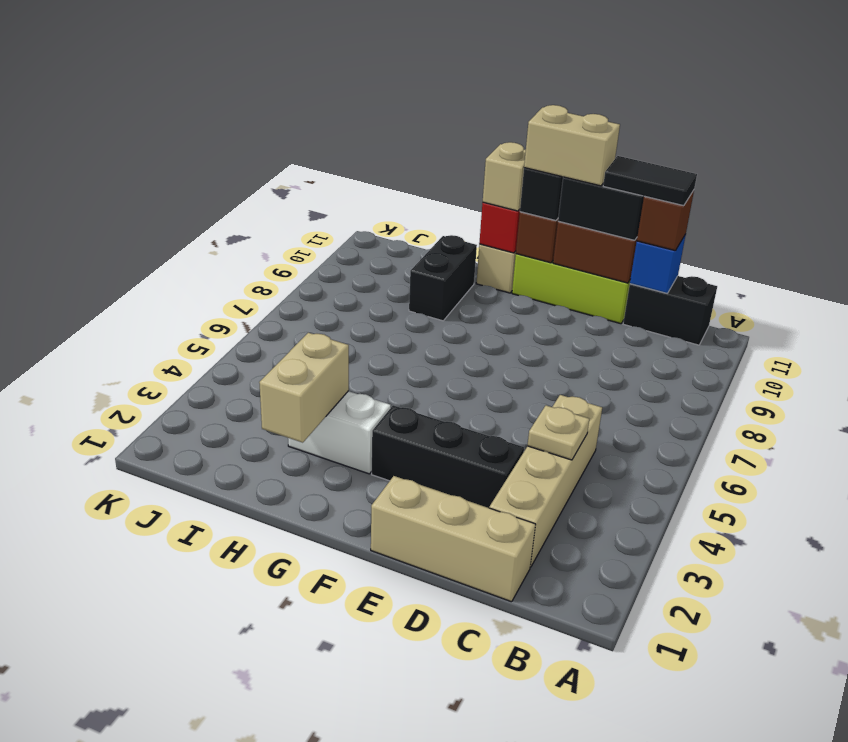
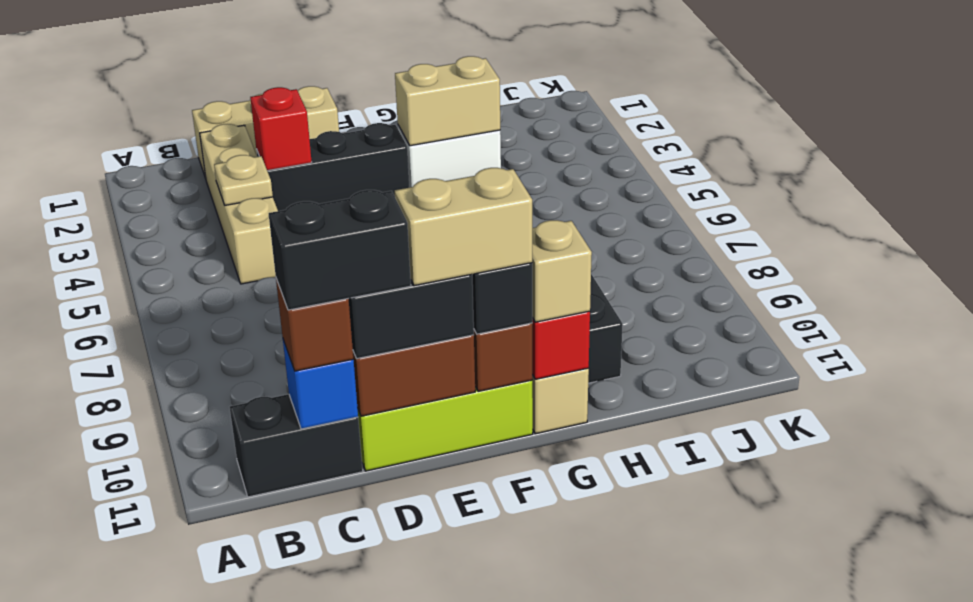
black 1x2 tile [603,156,697,206] -> black 1x2 brick [269,190,411,310]
none -> red 1x1 brick [250,87,312,171]
tan 1x2 brick [259,333,349,443] -> tan 1x2 brick turned to [395,56,500,146]

